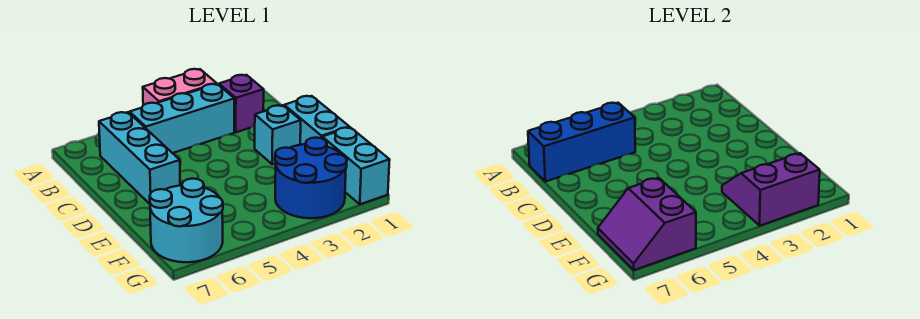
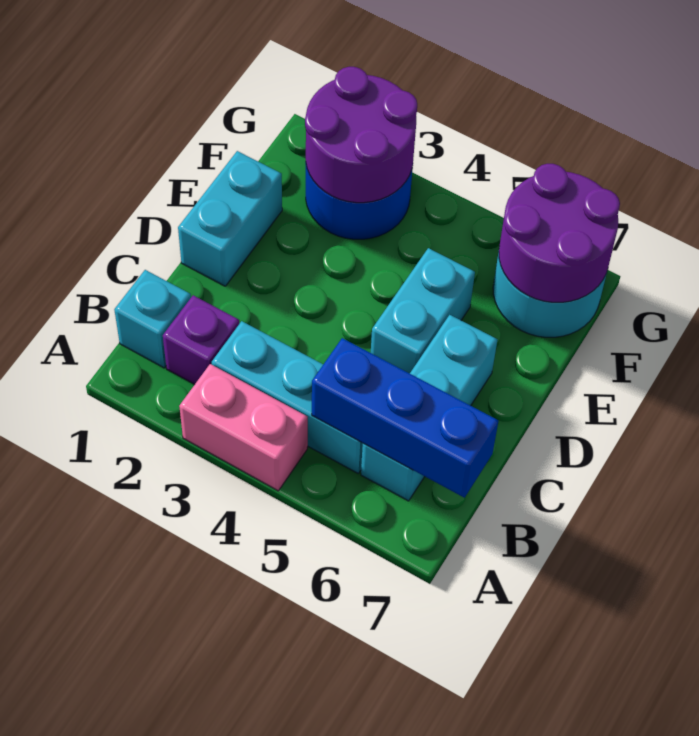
cyan 1x1 brick [255,105,301,164] -> cyan 1x1 brick moved to [114,270,191,368]
cyan 1x2 brick [322,127,390,204] -> cyan 1x2 brick moved to [371,248,475,373]
purple 2x2 slope [722,153,820,226] -> purple 2x2 round brick [305,67,417,203]
purple 2x2 slope [598,178,696,270] -> purple 2x2 round brick [499,164,620,302]

